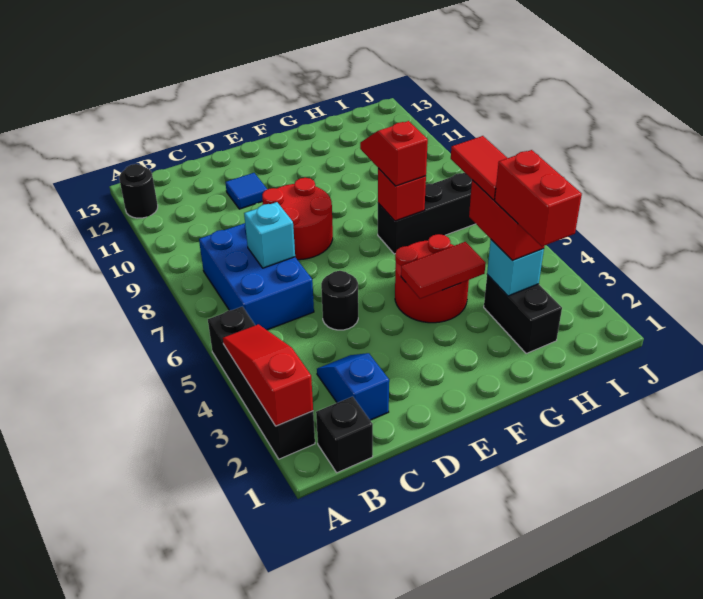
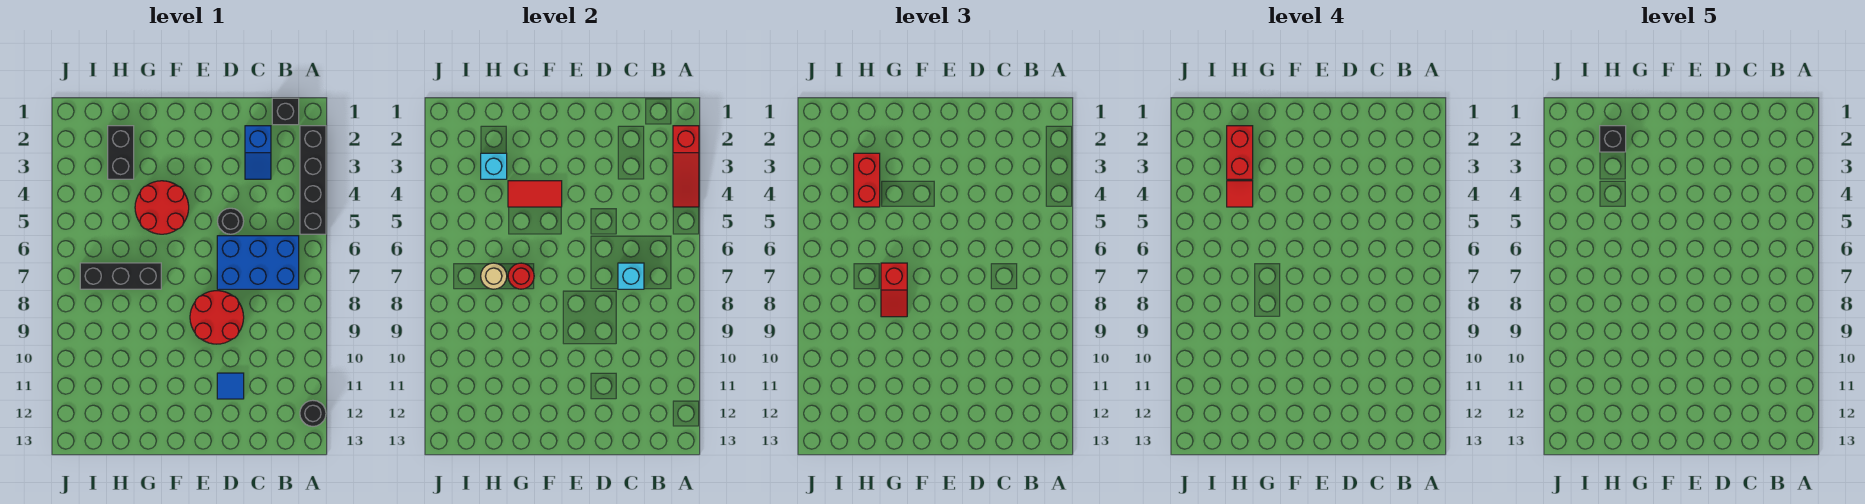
blue 2x3 brick [199,223,314,330] -> blue 2x3 brick turned to [217,236,299,289]
red 1x1 brick [378,168,426,221] -> red 1x1 round brick [508,263,534,289]
none -> black 1x1 brick [1600,126,1626,152]
red 1x2 tile [451,136,507,200] -> red 1x1 tile [1227,181,1253,207]
none -> tan 1x1 round brick [481,263,507,289]

